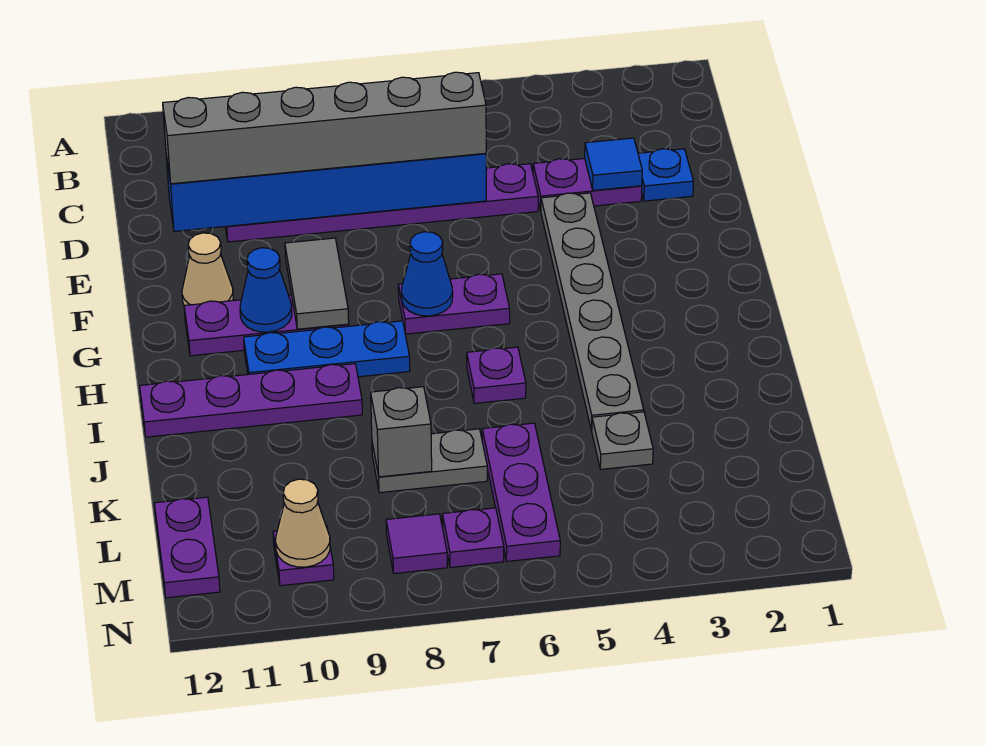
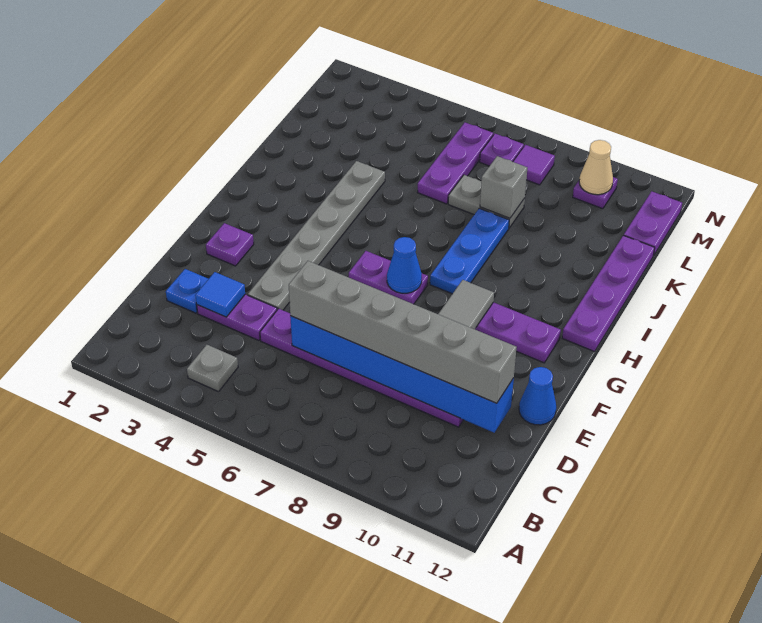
tan 1x1 cone [182,233,233,305] -> none
blue 1x1 cone [240,248,292,332] -> blue 1x1 cone moved to [519,367,556,425]
blue 1x3 plate [244,321,410,377] -> blue 1x3 plate turned to [430,208,509,294]
purple 1x1 plate [467,347,526,403] -> purple 1x1 plate moved to [206,223,254,266]
purple 1x4 plate [140,364,362,437] -> purple 1x4 plate turned to [562,235,655,352]
grey 1x1 plate [592,412,653,469] -> grey 1x1 plate moved to [187,345,238,392]

